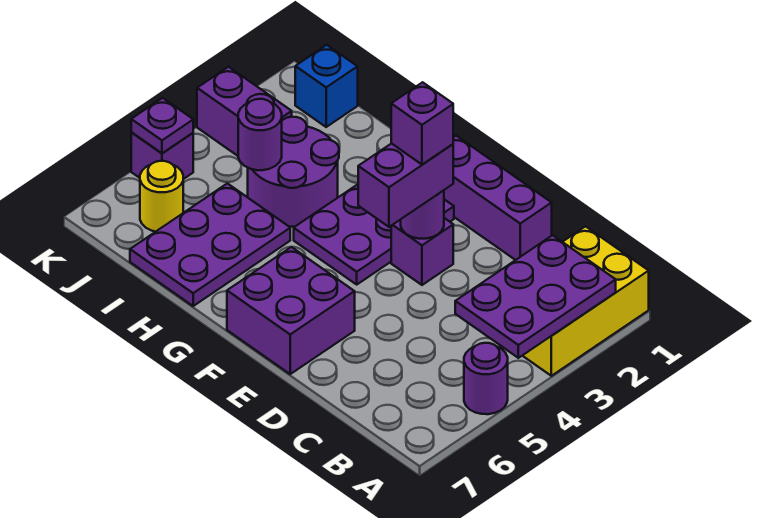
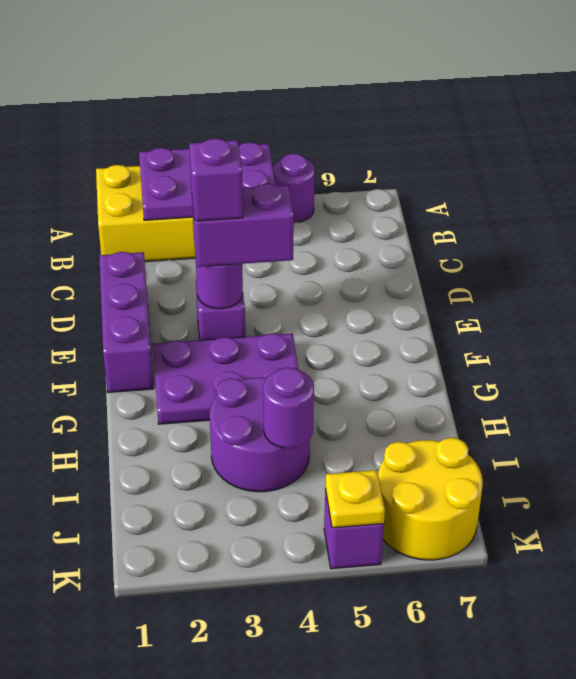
purple 2x2 brick [227,247,355,374] -> none
purple 2x3 plate [130,183,290,306] -> none
blue 1x1 brick [295,45,358,127] -> none
purple 1x2 brick [197,67,292,156] -> none
yellow 1x1 round brick [140,161,183,232] -> yellow 2x2 round brick [378,438,483,560]
purple 1x1 plate [131,98,193,153] -> yellow 1x1 plate [325,470,385,528]

